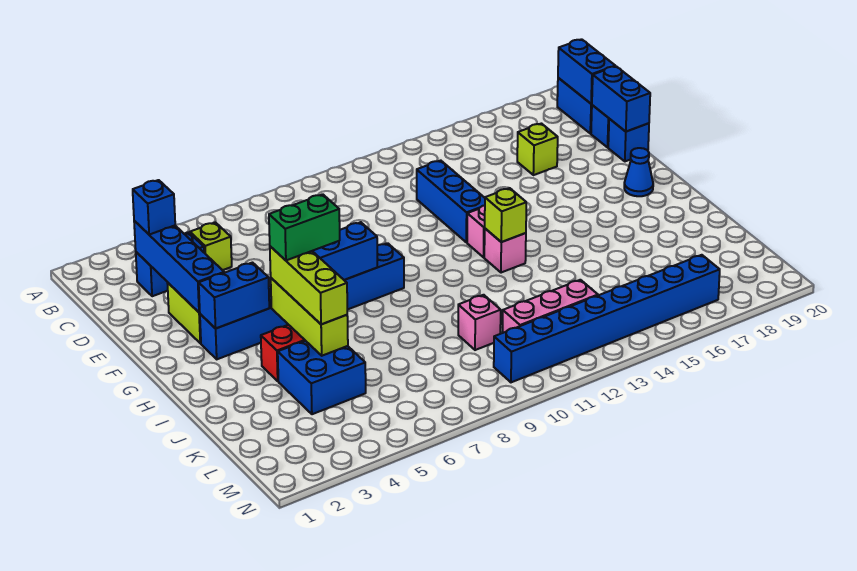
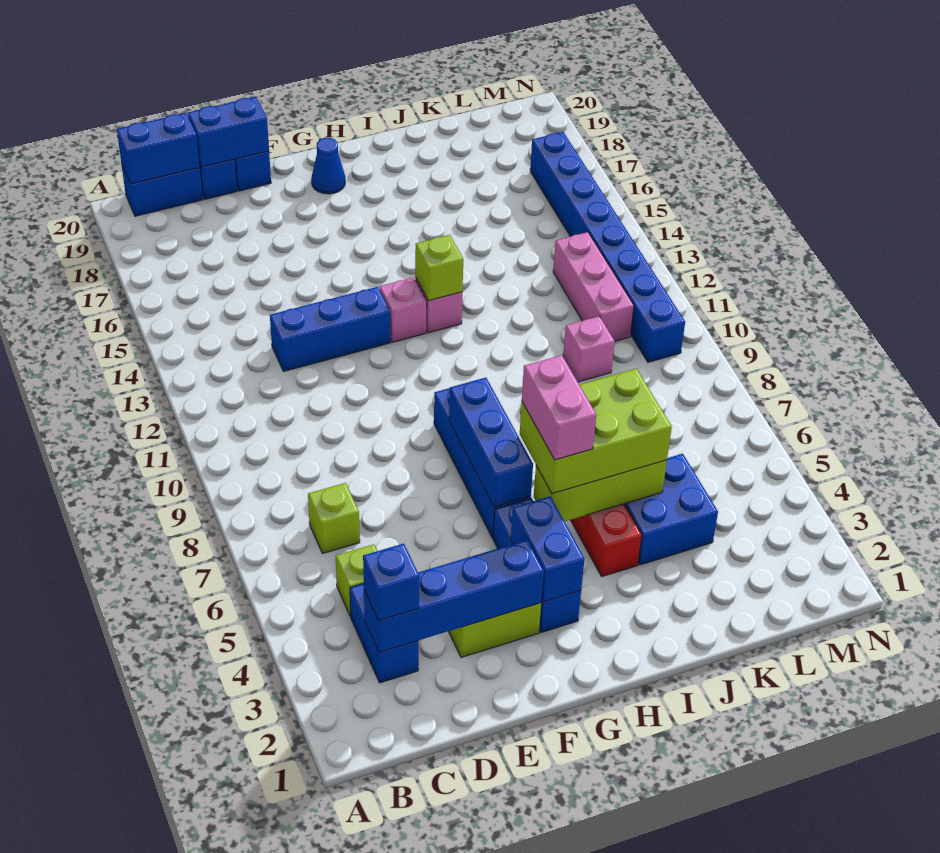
lime 1x1 brick [517,124,558,175] -> lime 1x1 brick moved to [308,483,360,554]
lime 1x3 brick [270,246,347,324] -> lime 2x3 brick [520,369,672,494]
green 1x2 brick [269,194,340,260] -> pink 1x2 brick [522,355,596,460]

